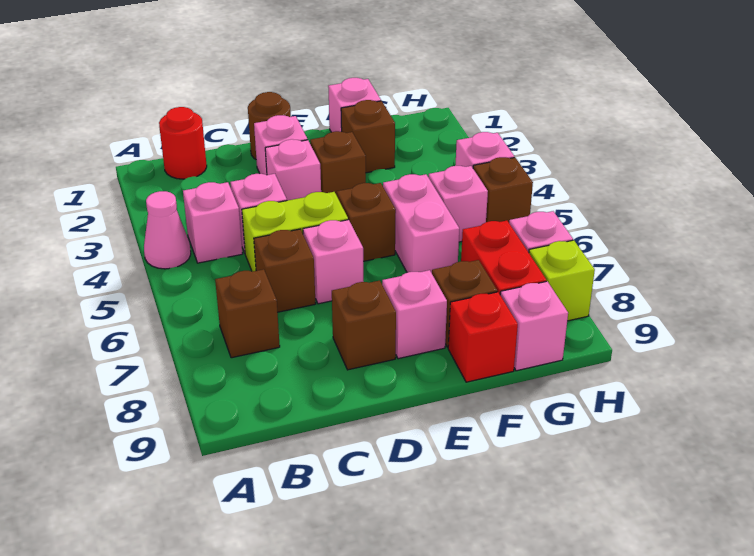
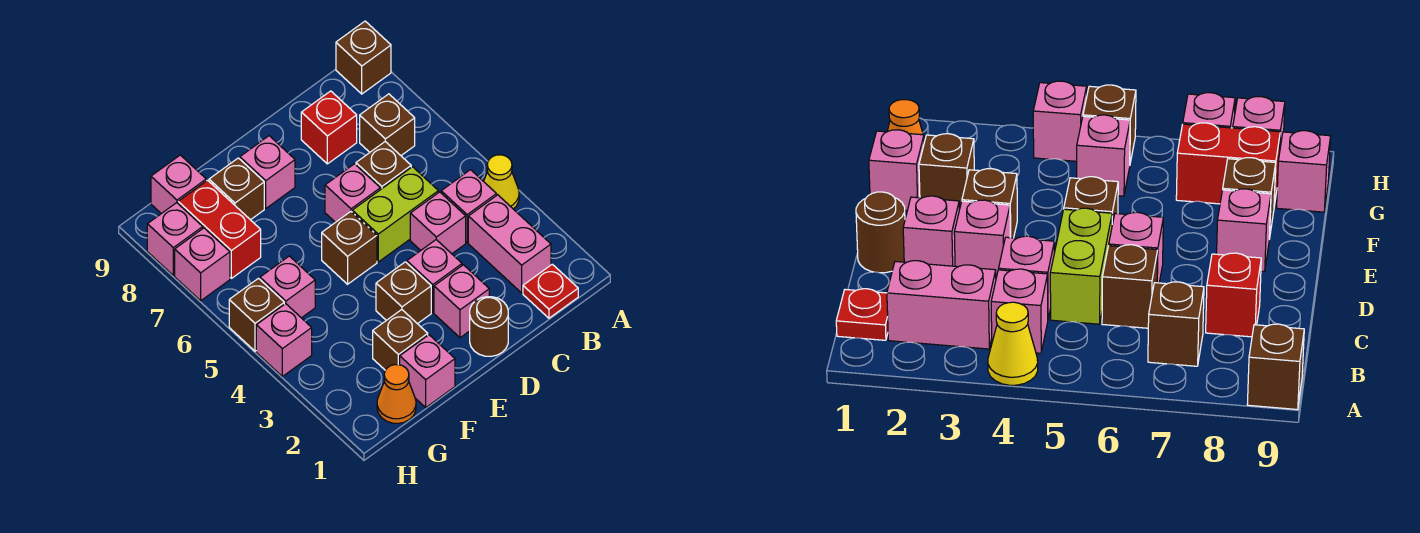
pink 1x1 cone [144,191,191,269] -> yellow 1x1 cone [484,155,519,209]
red 1x1 round brick [159,107,207,179] -> red 1x1 plate [523,264,578,318]
brown 1x1 brick [332,281,396,370] -> brown 1x1 brick moved to [336,21,391,94]
pink 1x2 brick [383,174,459,273] -> pink 1x2 brick moved to [468,195,551,293]
red 1x1 brick [448,292,518,382] -> red 1x1 brick moved to [301,91,357,164]
none -> orange 1x1 cone [377,365,416,423]
lime 1x1 brick [529,240,595,321] -> pink 1x1 brick [147,203,203,275]

